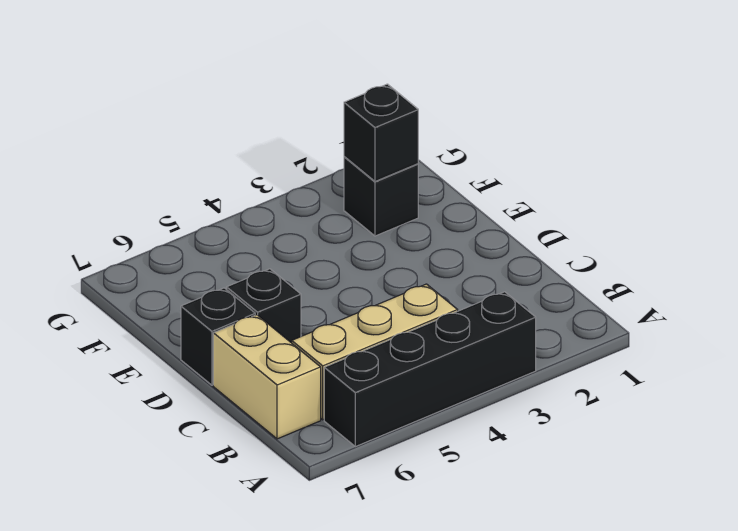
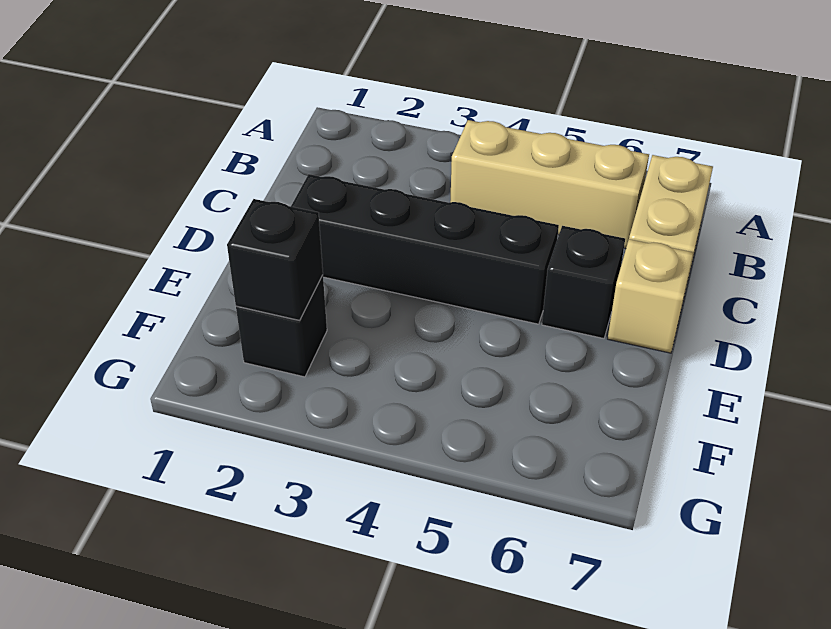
black 1x4 brick [324,292,536,447] -> black 1x4 brick moved to [291,174,559,324]
black 1x1 brick [181,288,255,385] -> tan 1x1 brick [608,239,693,353]

